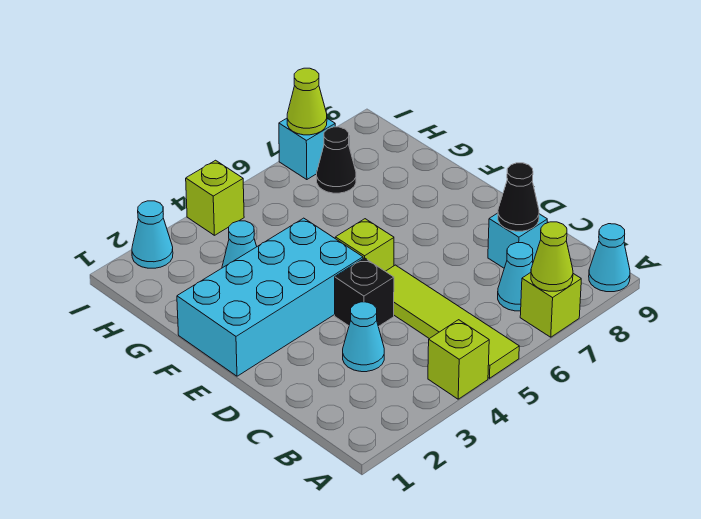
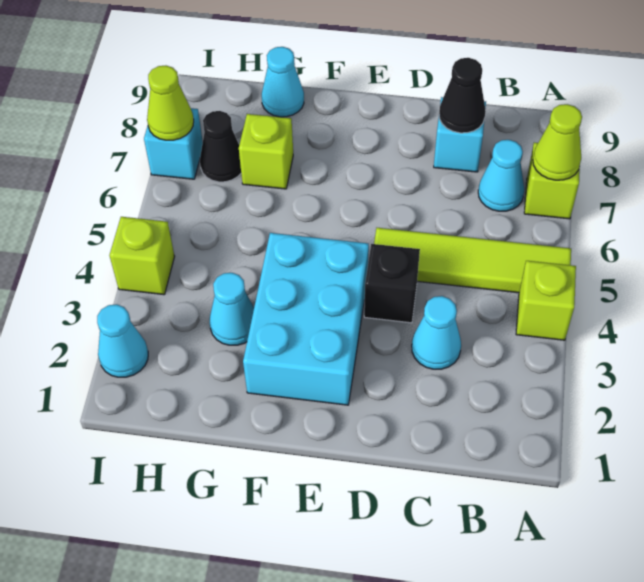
cyan 1x1 cone [589,224,630,292] -> cyan 1x1 cone moved to [262,47,304,117]
cyan 2x4 brick [177,218,363,376] -> cyan 2x3 brick [243,233,369,405]
lime 1x1 brick [335,219,394,271] -> lime 1x1 brick moved to [239,114,293,189]

